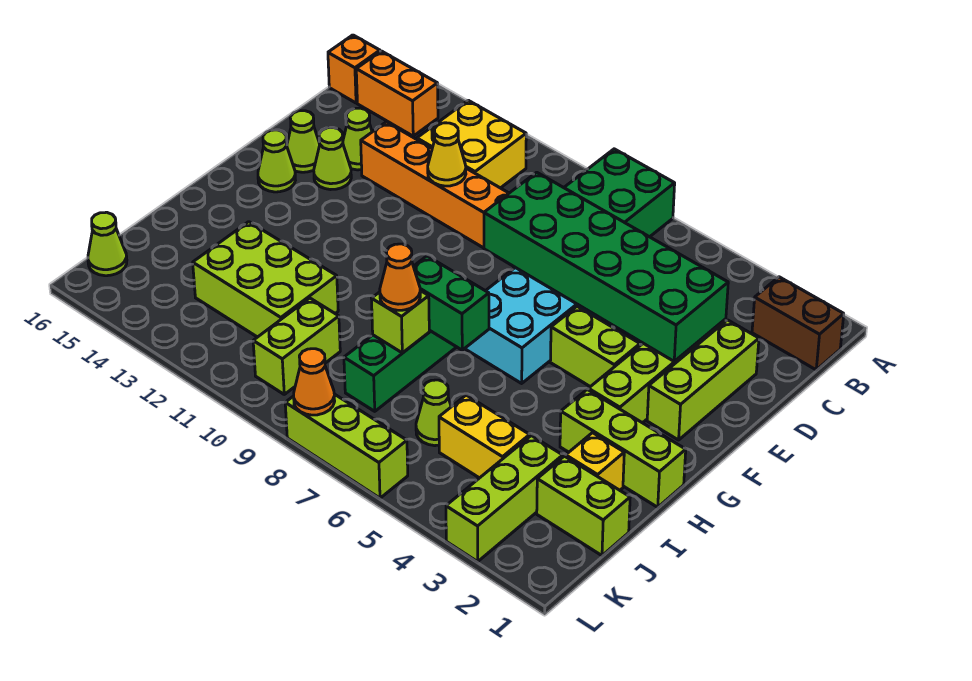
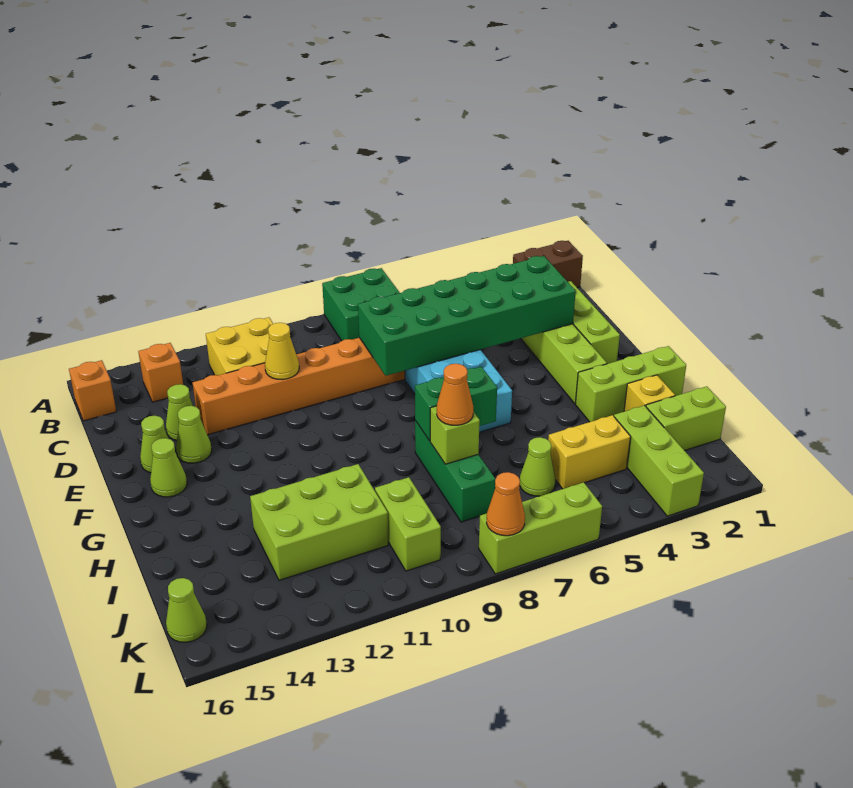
orange 1x2 brick [356,51,438,136] -> orange 1x1 brick [138,343,183,402]
lime 1x2 brick [550,306,640,387] -> none

